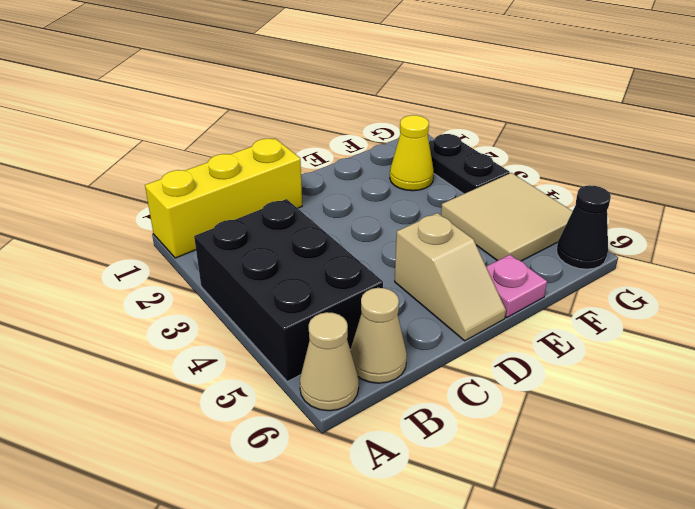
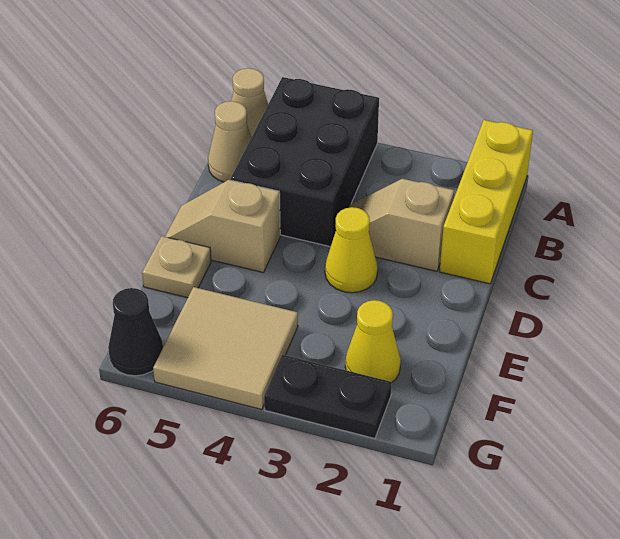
black 2x3 brick [194,199,383,381] -> black 2x3 brick turned to [231,77,379,247]
none -> tan 1x2 slope [349,179,454,271]
none -> yellow 1x1 cone [325,207,378,293]
pink 1x1 plate [486,255,547,318] -> tan 1x1 plate [142,236,211,298]

